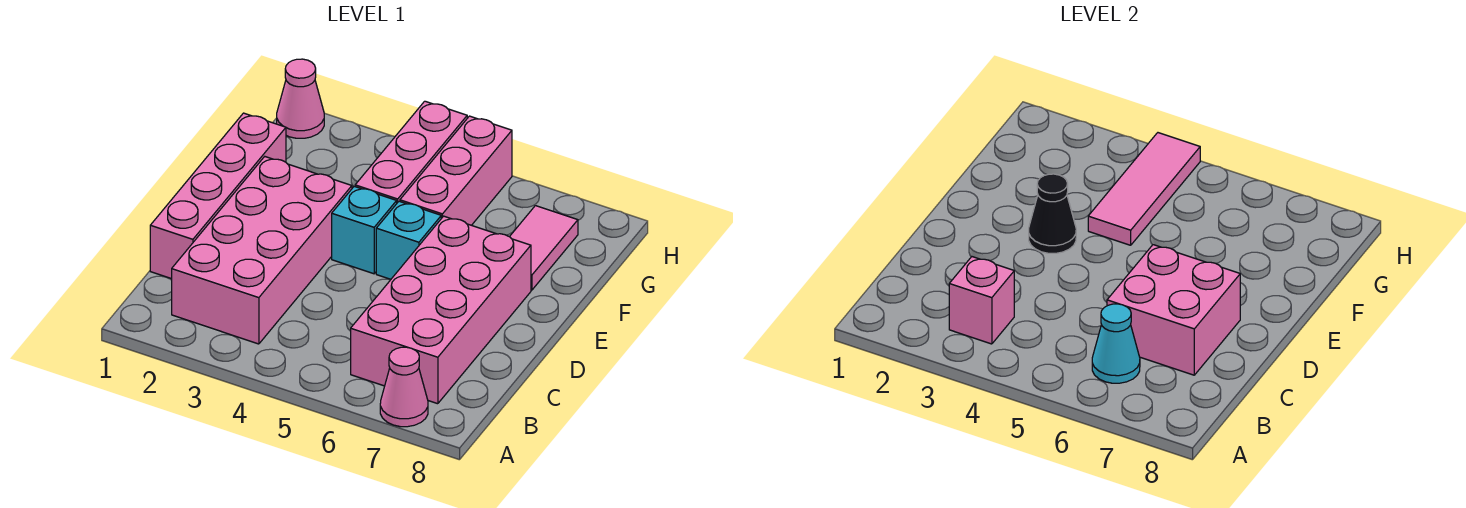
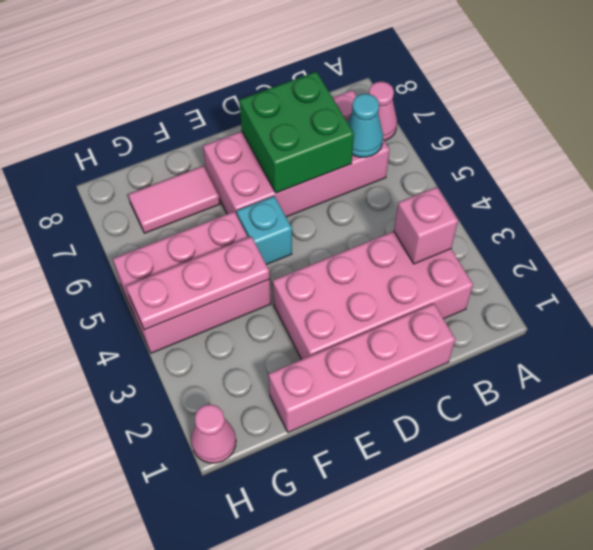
pink 2x2 brick [1107,245,1240,375] -> green 2x2 brick [239,72,354,193]
black 1x1 cone [1029,174,1076,253] -> none
cyan 1x1 brick [332,186,397,274] -> none
pink 1x3 tile [1088,133,1200,245] -> pink 1x3 plate [126,237,270,330]

